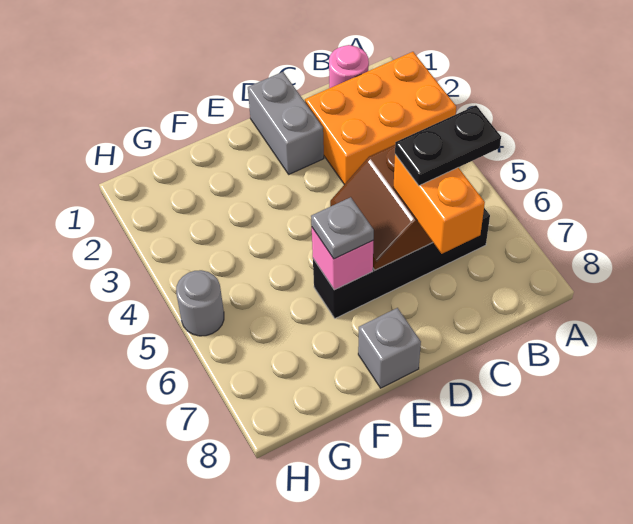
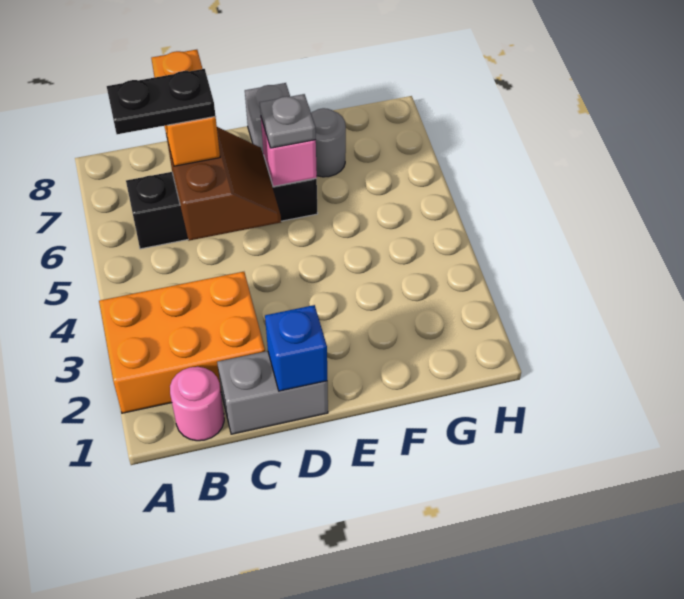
grey 1x2 brick [248,72,324,174] -> grey 1x2 brick turned to [217,351,328,434]
none -> blue 1x1 brick [265,305,327,391]
grey 1x1 round brick [176,270,224,336] -> grey 1x1 round brick moved to [311,108,346,177]

